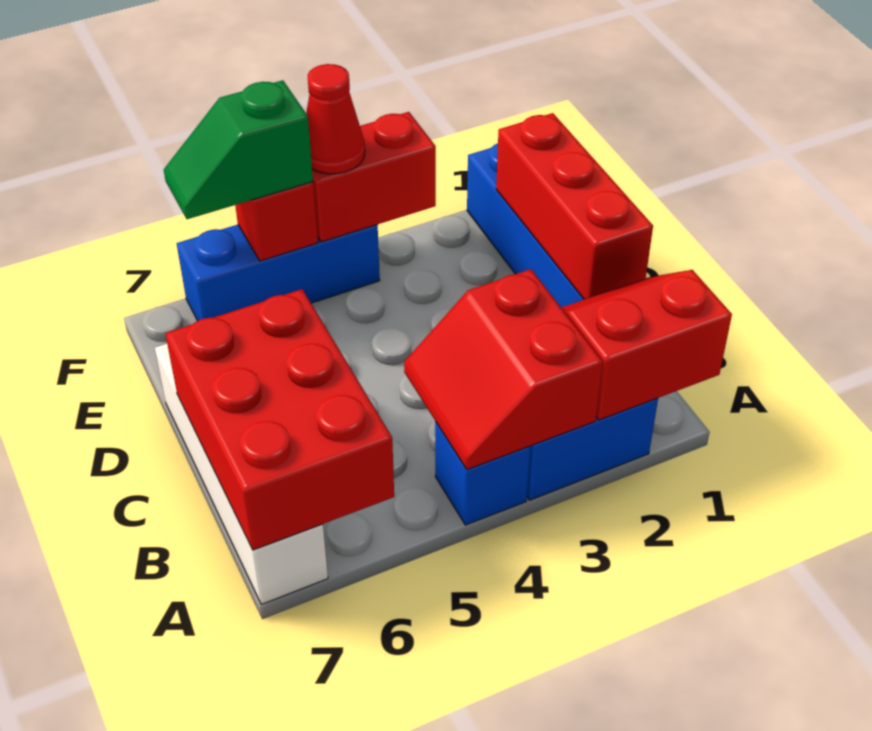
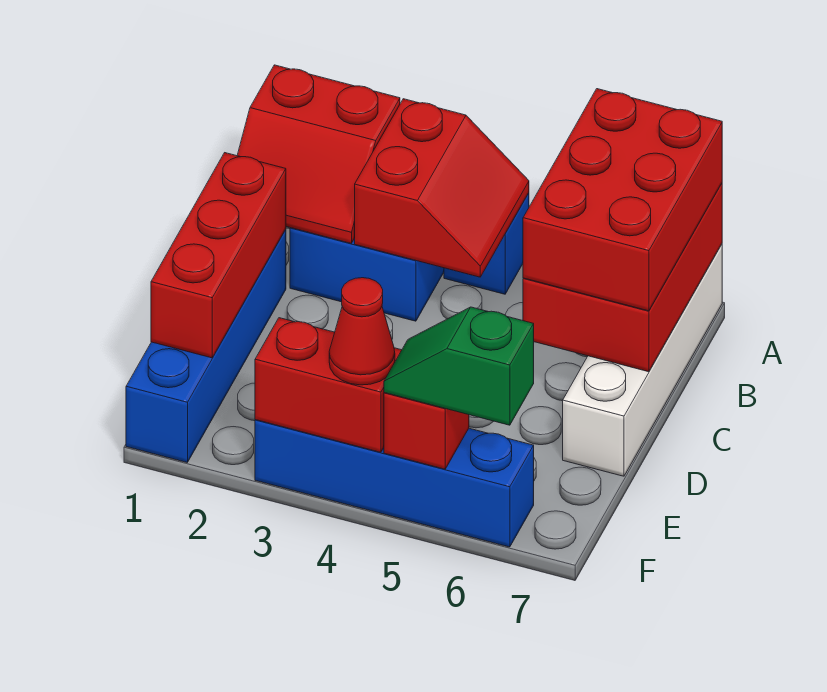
none -> red 2x3 brick [523,89,722,311]
blue 1x3 brick [176,225,380,321] -> blue 1x4 brick [255,420,534,547]
green 1x2 slope [164,80,313,219] -> green 1x2 slope turned to [384,307,534,425]

